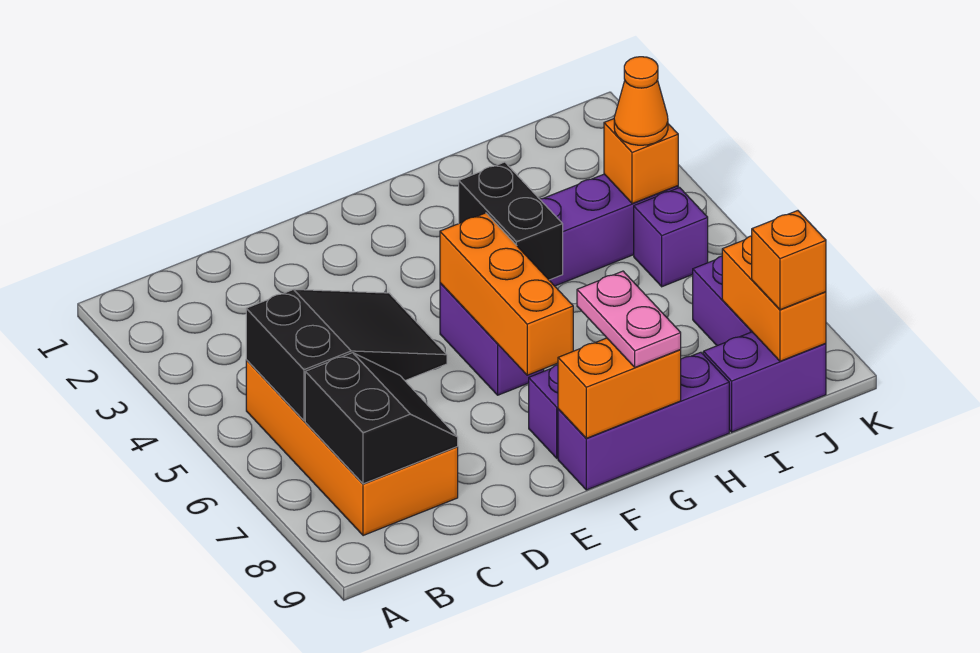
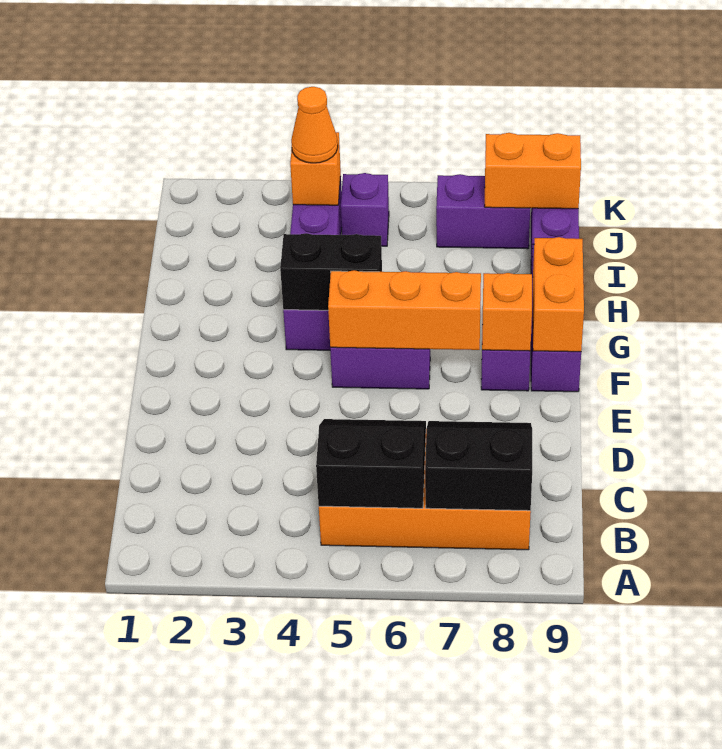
black 2x3 slope [246,289,447,421] -> black 2x2 slope [316,419,426,508]
pink 1x2 plate [577,271,681,367] -> none
orange 1x1 brick [752,211,826,310] -> orange 1x1 brick moved to [482,273,532,351]

